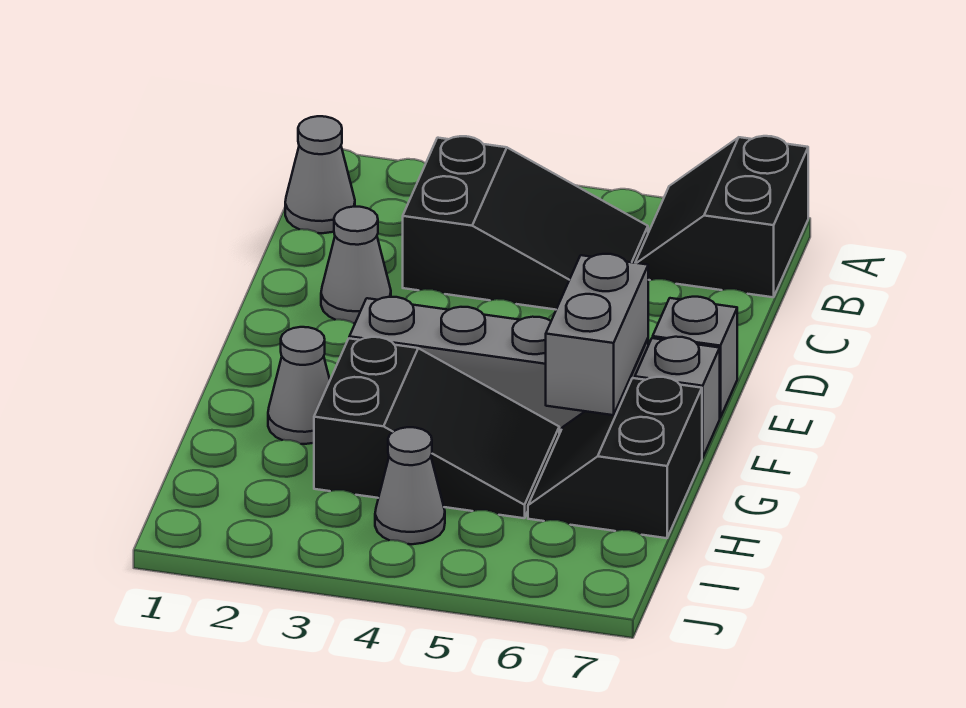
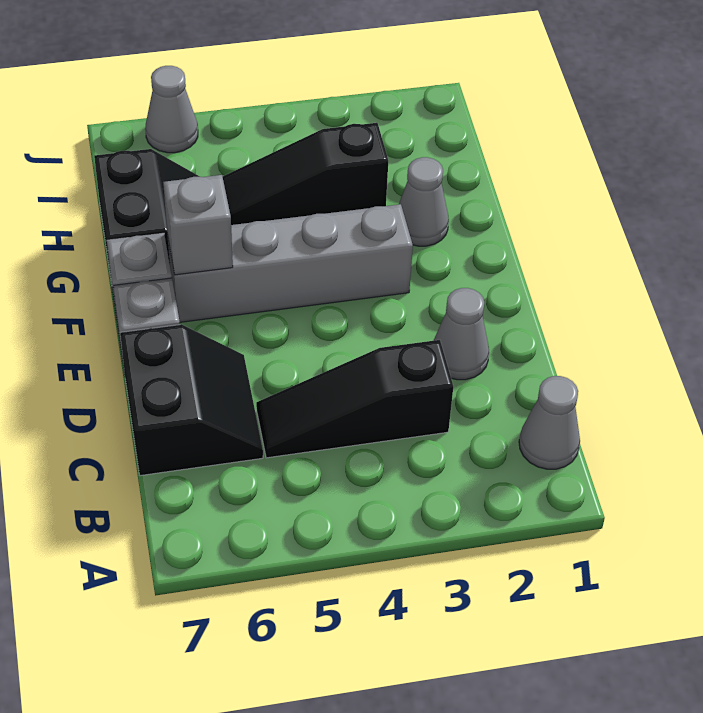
black 2x2 slope [635,136,808,297] -> black 2x2 slope moved to [120,324,263,476]
black 2x3 slope [403,136,648,310] -> black 1x3 slope [256,340,453,458]
grey 1x2 brick [546,254,648,415] -> grey 1x1 brick [163,175,233,275]
black 2x3 slope [314,337,559,518] -> black 1x3 slope [223,123,388,225]
grey 1x1 cone [375,427,445,544] -> grey 1x1 cone moved to [145,66,198,153]

